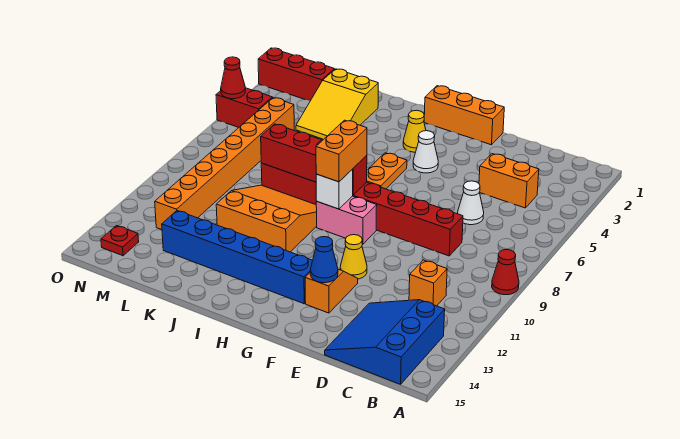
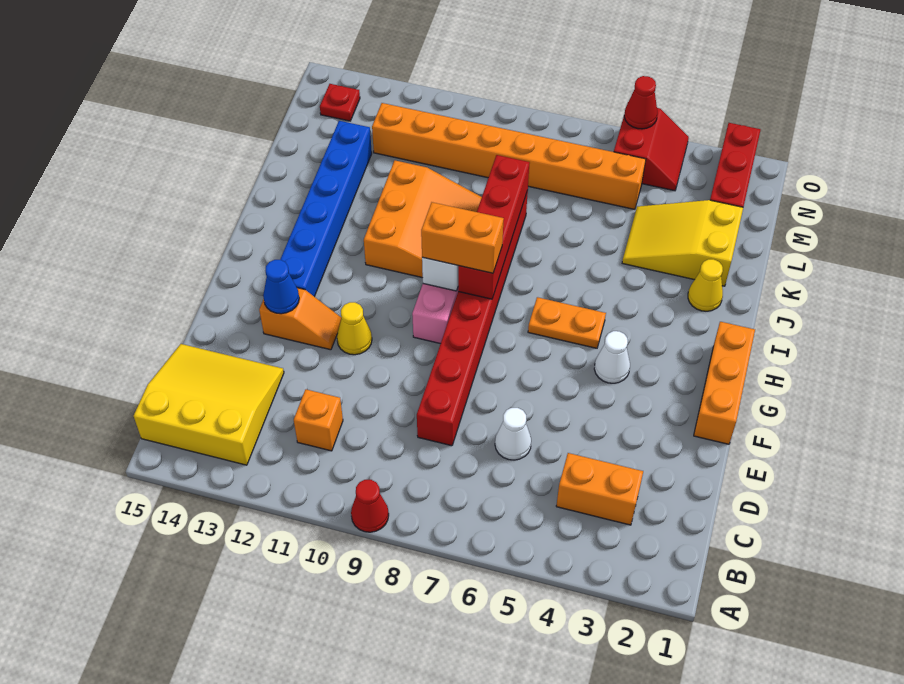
blue 3x3 slope [325,300,445,384] -> yellow 3x3 slope [134,344,284,465]
orange 1x2 brick [479,154,539,208] -> orange 1x2 brick turned to [556,453,643,525]
yellow 1x1 cone [403,110,426,152] -> yellow 1x1 cone moved to [688,259,723,311]

